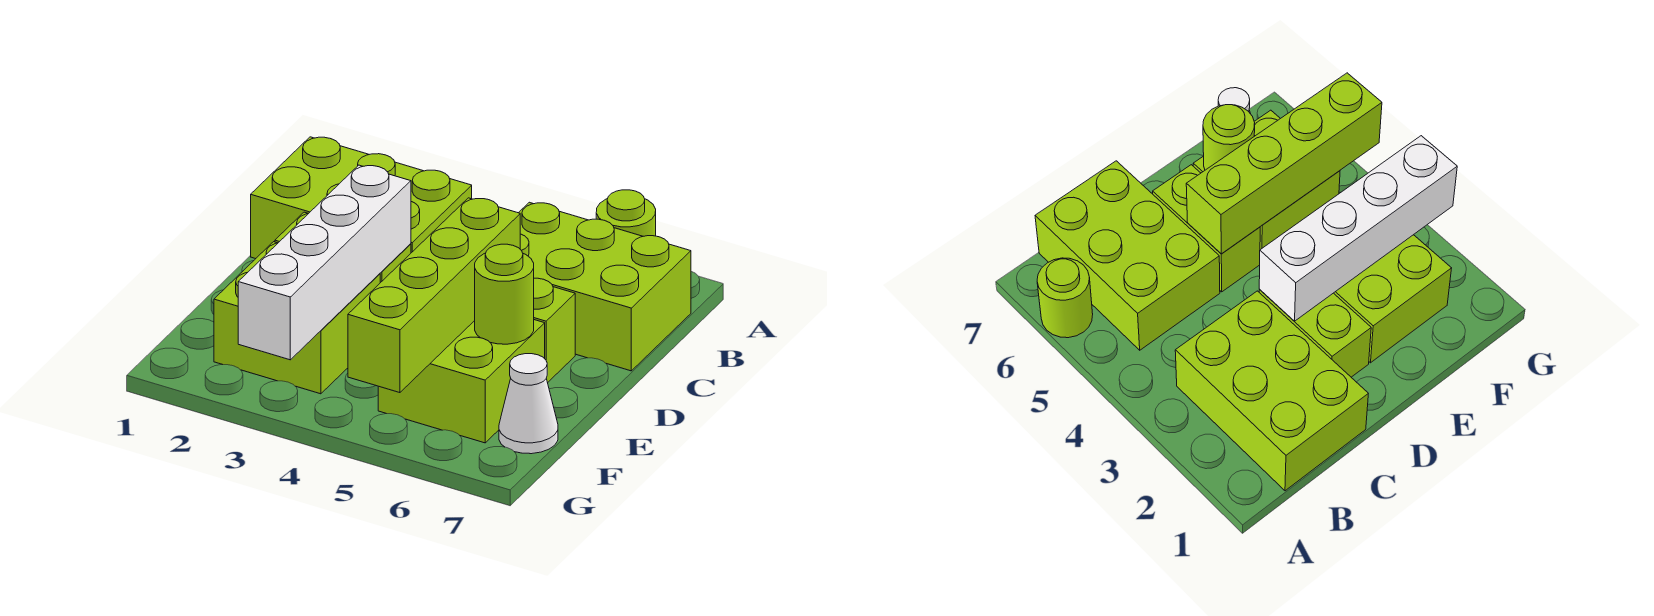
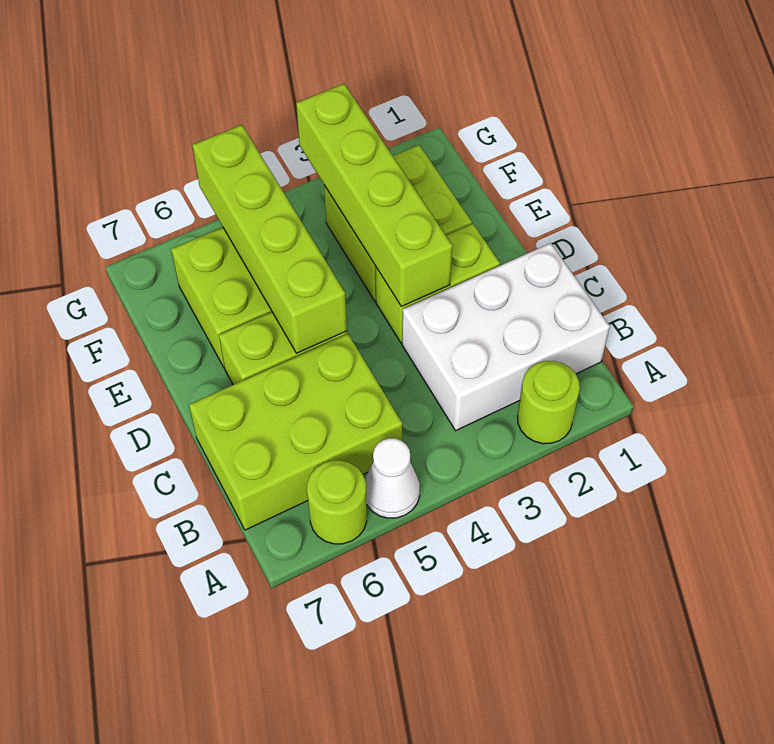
lime 2x3 brick [251,137,472,259] -> white 2x3 brick [402,243,610,431]
white 1x4 brick [238,165,411,360] -> lime 1x4 brick [296,84,452,307]
lime 1x1 round brick [475,244,534,344] -> lime 1x1 round brick moved to [517,361,580,444]
white 1x1 cone [499,354,558,454] -> white 1x1 cone moved to [365,438,420,518]

